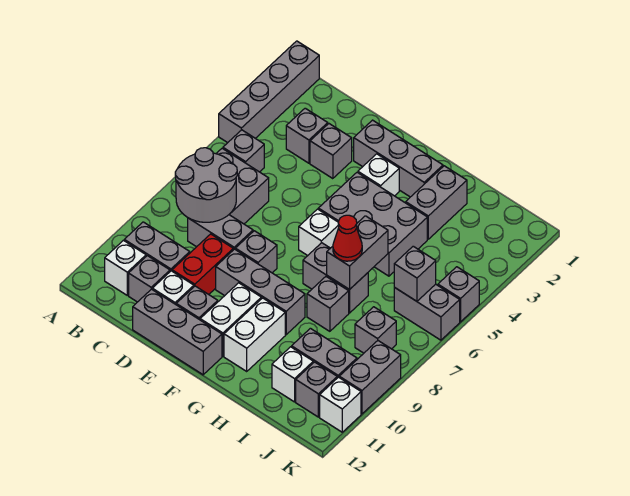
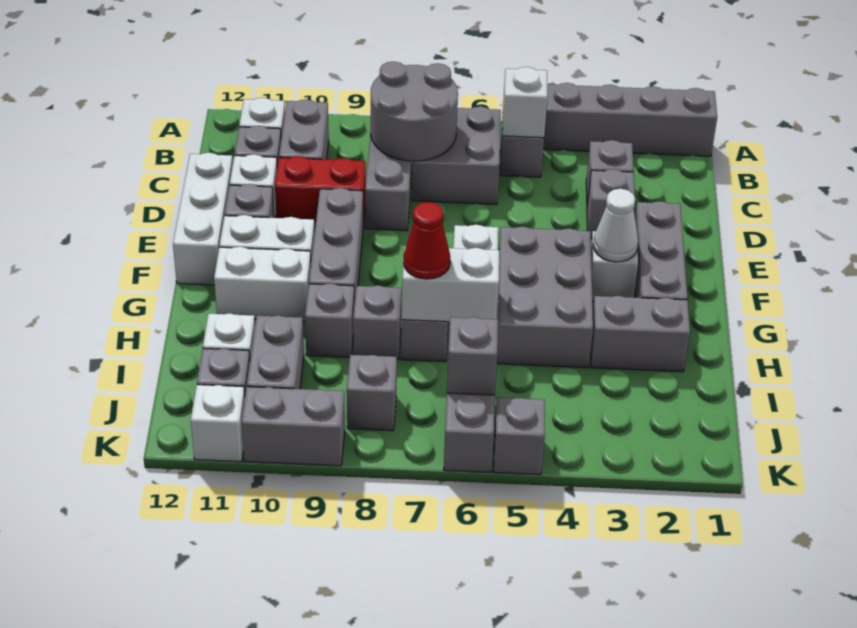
none -> white 1x1 brick [502,67,547,138]
grey 1x3 brick [133,289,222,375] -> white 1x3 brick [173,153,233,285]
grey 1x1 brick [235,231,277,273] -> grey 1x1 brick moved to [305,283,354,357]
none -> white 1x1 cone [593,189,638,262]
grey 1x2 brick [327,216,388,290] -> white 1x2 brick [402,246,499,322]

